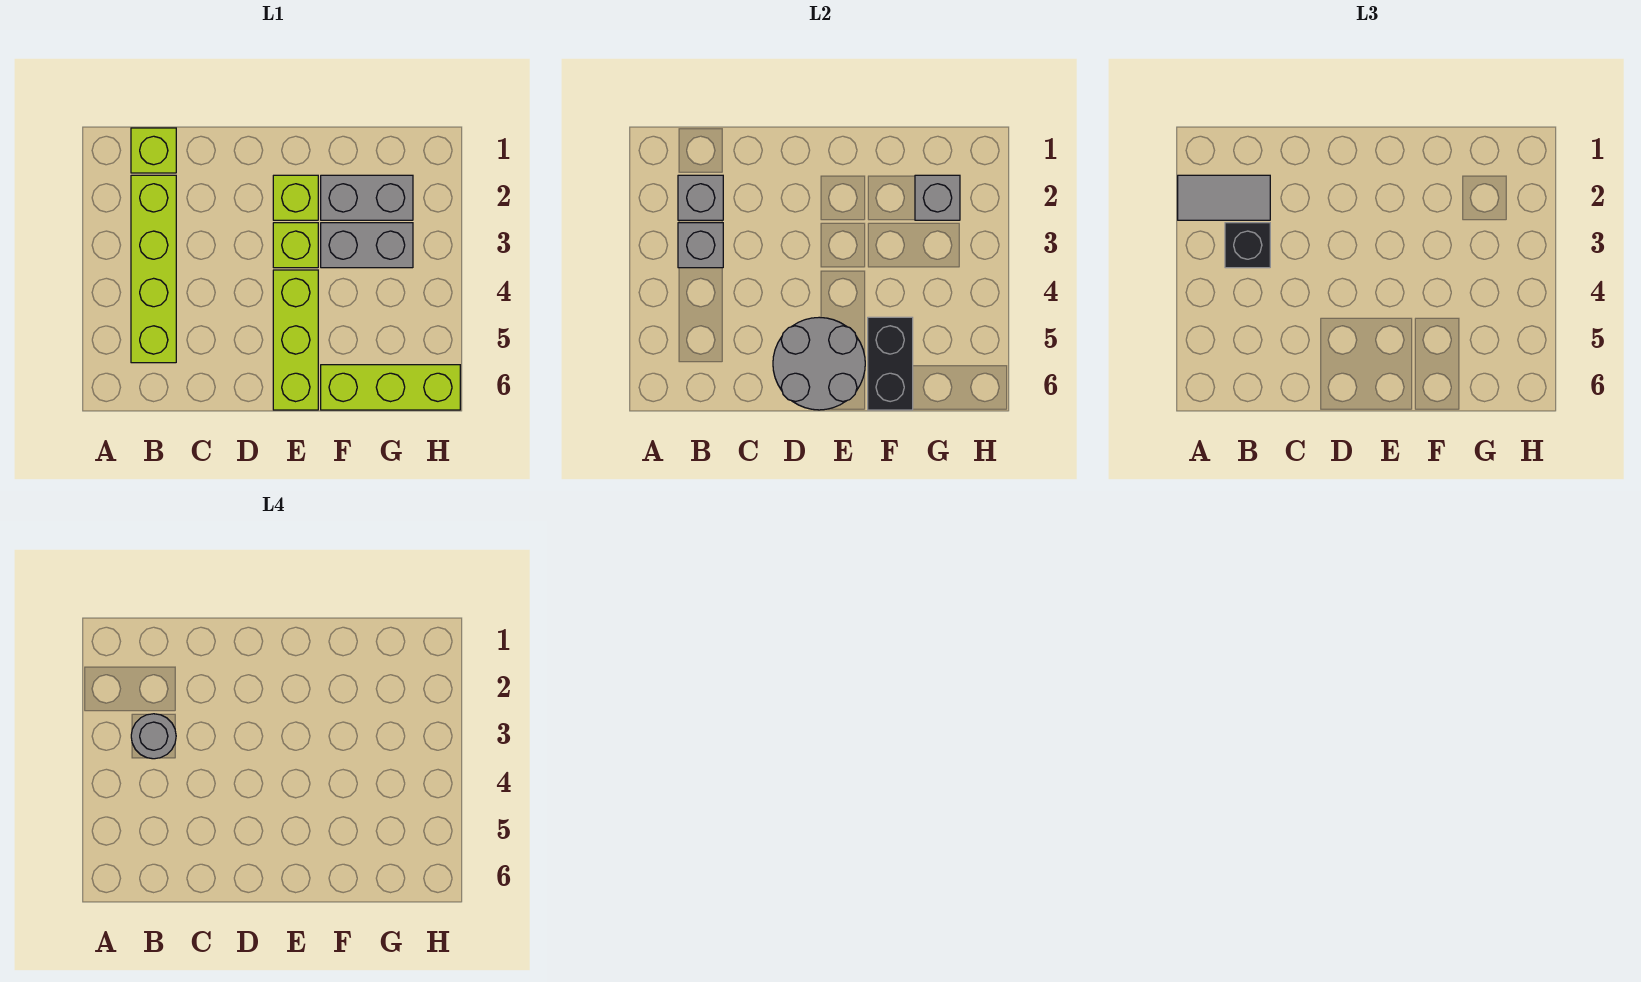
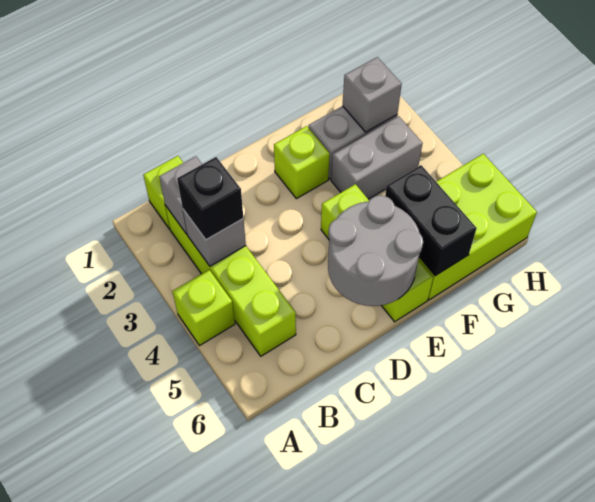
grey 1x2 tile [1178,175,1270,220] -> none
grey 1x1 round brick [131,714,176,759] -> none
lime 1x1 brick [273,223,318,268] -> lime 1x1 brick moved to [173,270,235,346]
lime 1x3 brick [321,365,460,410] -> lime 2x3 brick [418,154,537,300]

